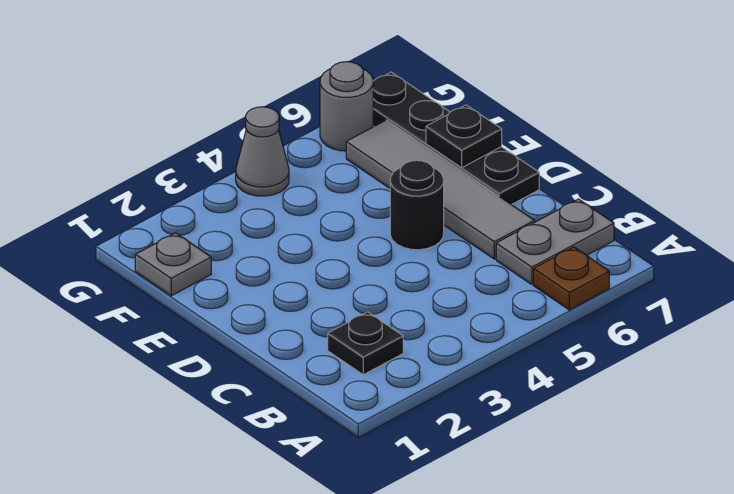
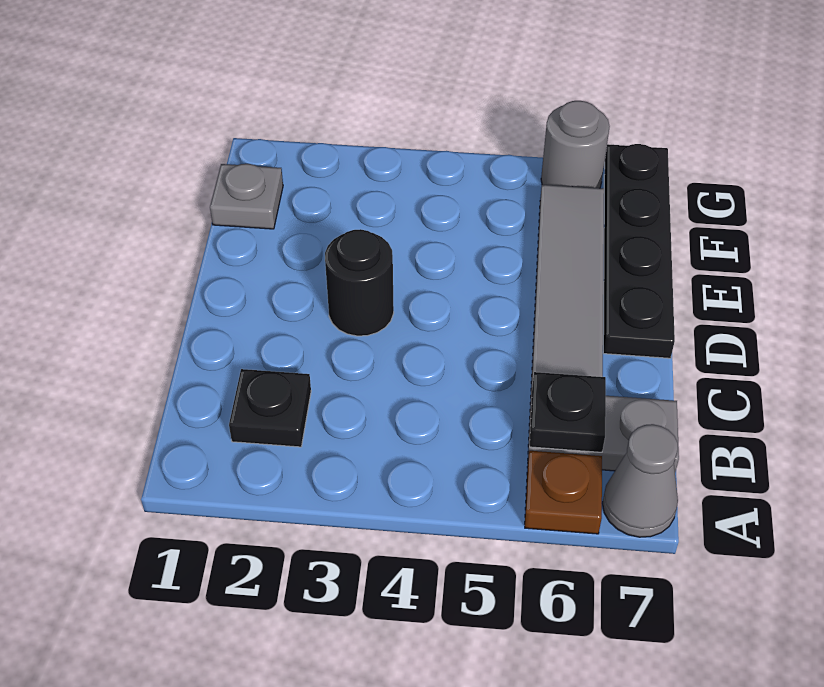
black 1x1 round brick [390,160,444,250] -> black 1x1 round brick moved to [325,229,394,336]
black 1x1 plate [426,105,502,168] -> black 1x1 plate moved to [530,372,606,452]
grey 1x1 cone [236,107,289,196] -> grey 1x1 cone moved to [603,424,678,537]

